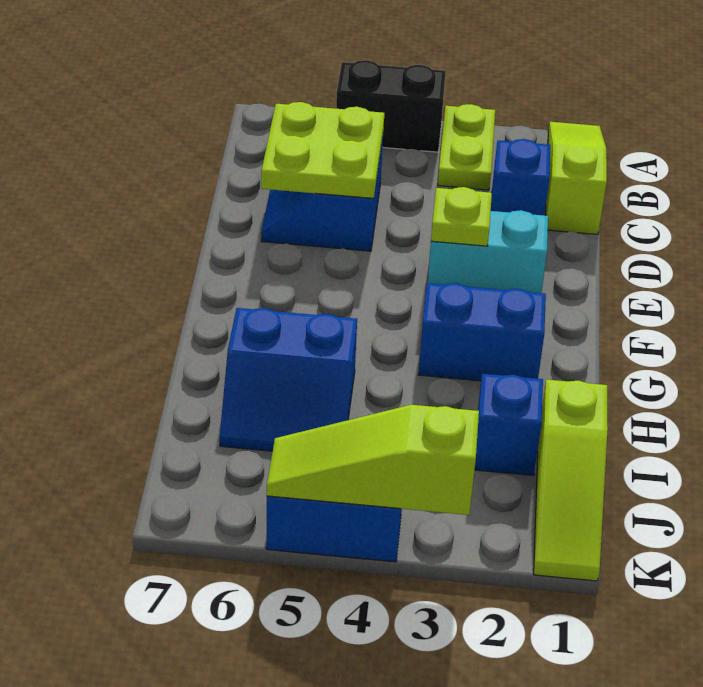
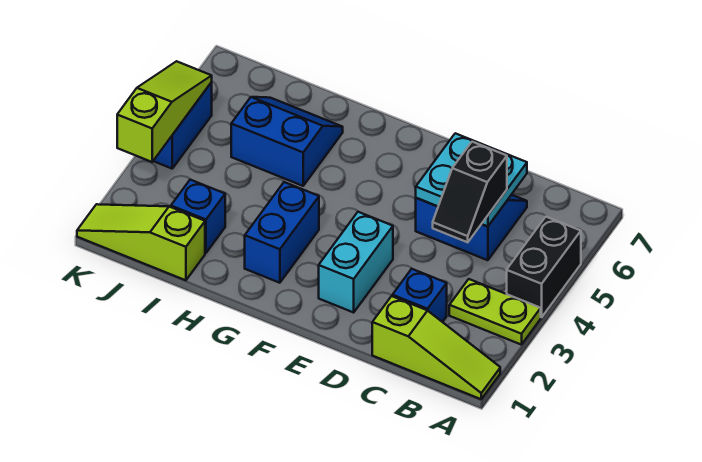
none -> black 1x2 slope [433,142,507,242]
lime 2x2 plate [261,102,384,198] -> cyan 2x2 plate [416,133,527,227]
lime 1x1 plate [431,187,492,246] -> none
blue 2x2 slope [220,308,357,451] -> blue 2x2 slope turned to [231,97,343,186]

